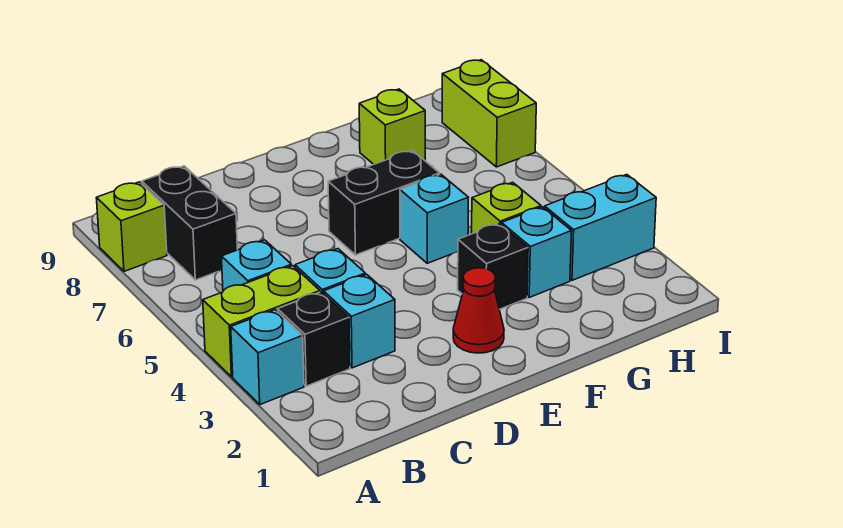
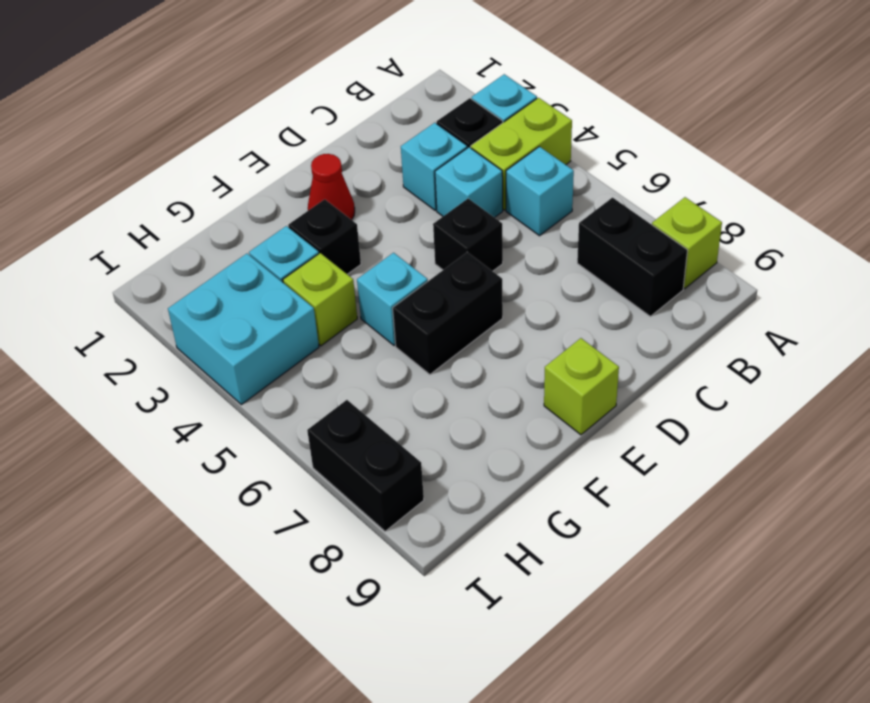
none -> black 1x1 brick [433,199,503,271]
lime 1x1 brick [359,89,425,164] -> lime 1x1 brick moved to [544,338,619,435]
cyan 1x2 brick [545,174,656,280] -> cyan 2x2 brick [168,254,319,405]
lime 1x2 brick [442,60,536,167] -> black 1x2 brick [307,400,424,531]

